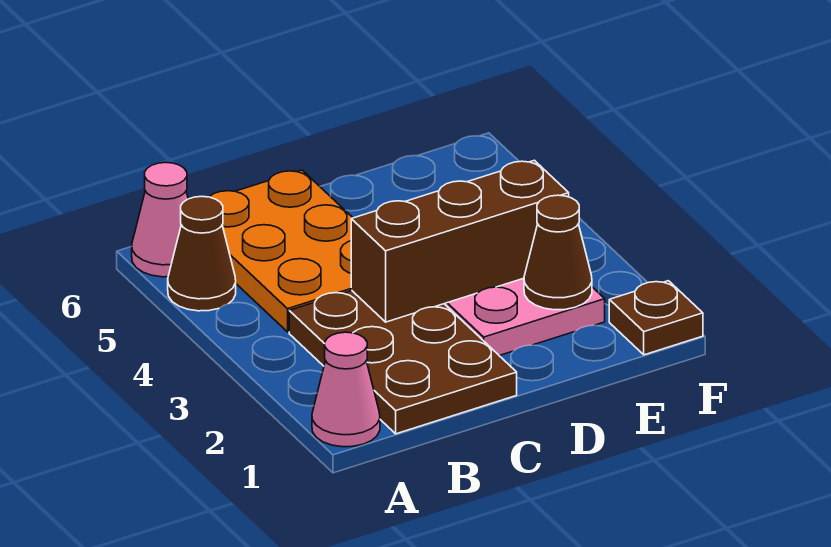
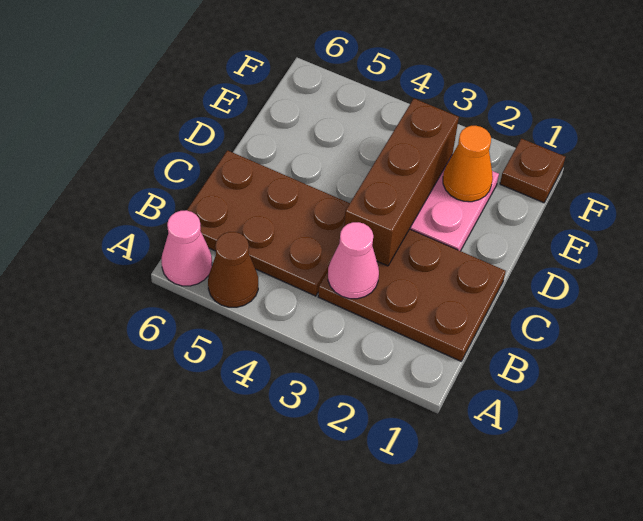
pink 1x1 cone [312,332,380,447] -> pink 1x1 cone moved to [328,222,379,299]
orange 2x3 plate [209,170,353,332] -> brown 2x3 plate [187,150,350,296]
brown 1x1 cone [524,195,592,310] -> orange 1x1 cone [443,126,493,202]

